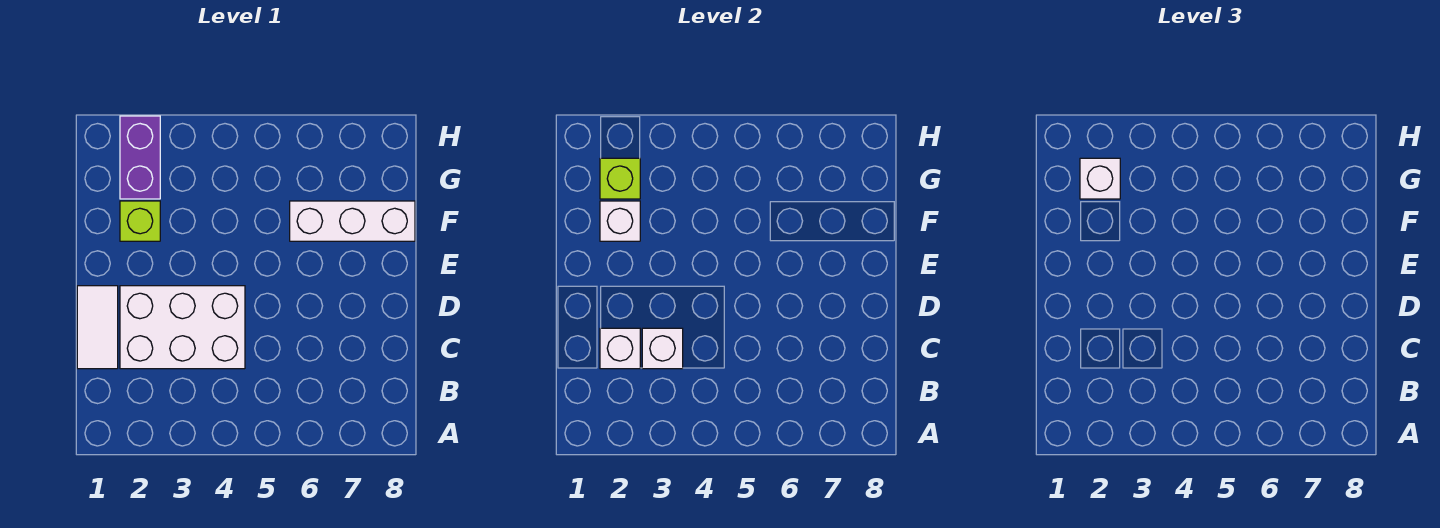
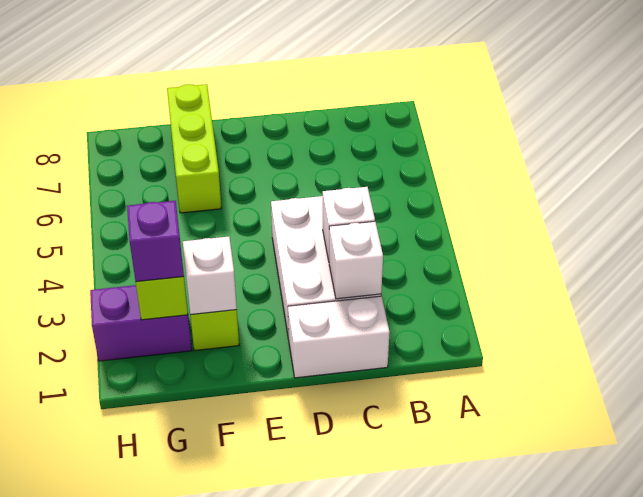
white 1x2 tile [77,286,118,369] -> white 1x2 brick [288,296,390,378]
white 1x3 brick [290,201,415,241] -> lime 1x3 brick [167,84,221,213]
white 1x1 brick [1080,158,1120,199] -> purple 1x1 brick [127,201,184,282]

